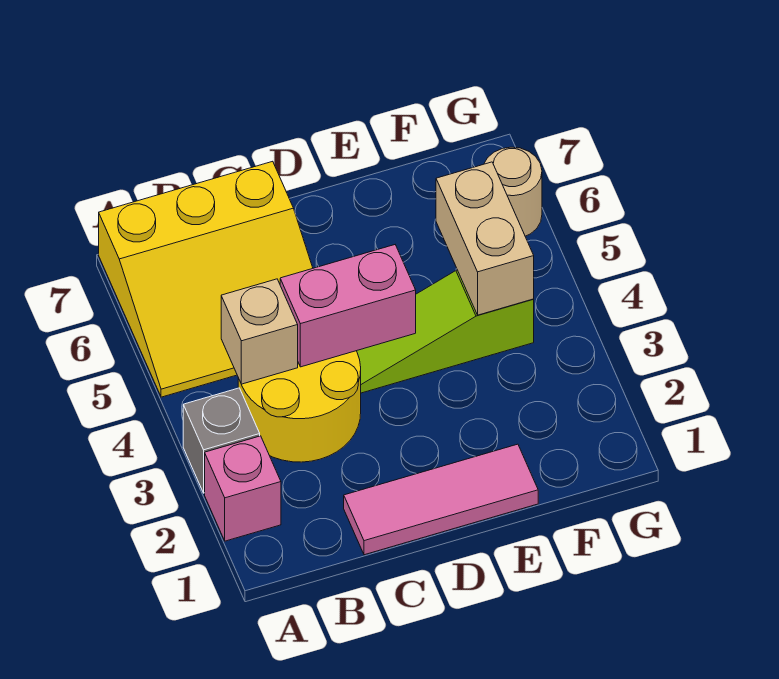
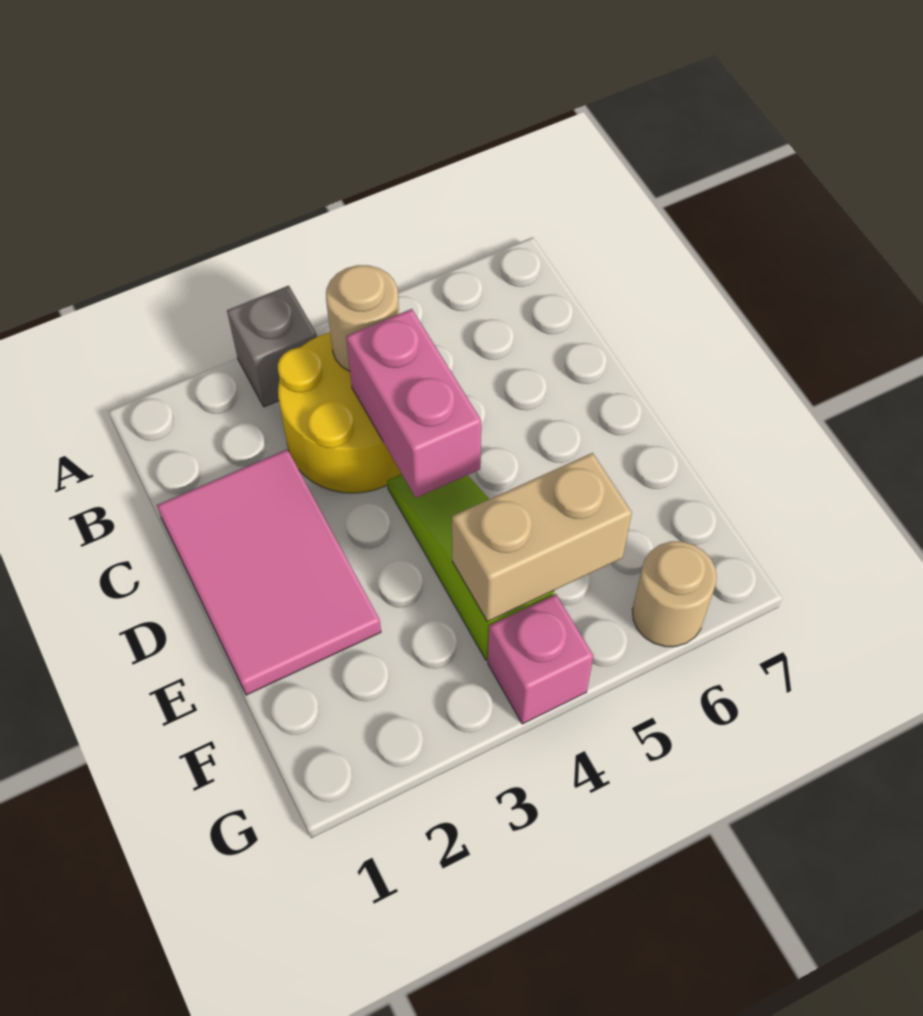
pink 1x1 brick [205,436,281,541] -> pink 1x1 brick moved to [488,594,593,724]
yellow 3x3 slope [99,161,313,397] -> none
tan 1x1 brick [221,279,298,384] -> tan 1x1 round brick [326,265,399,371]
pink 1x3 tile [344,444,538,555] -> pink 2x3 tile [157,449,381,695]

